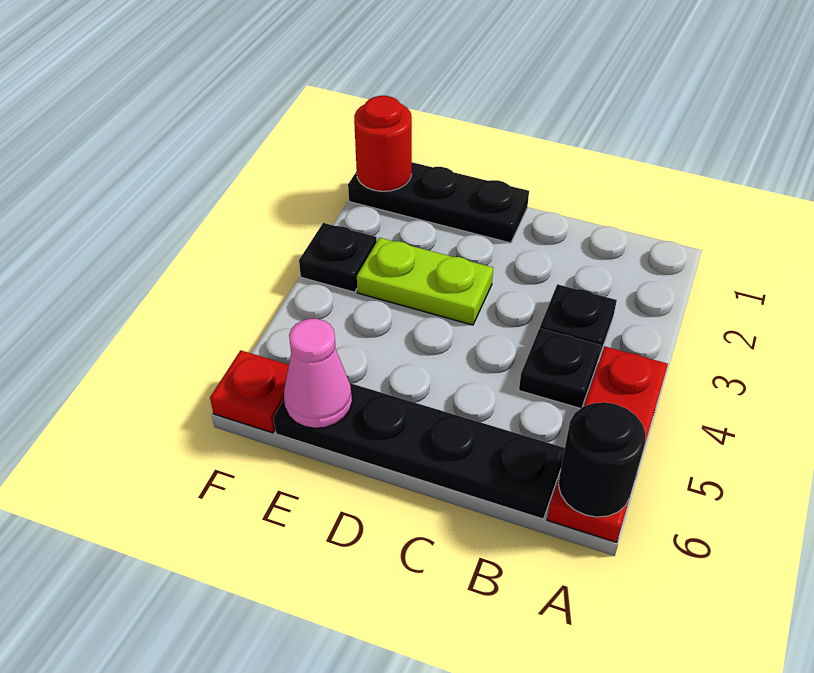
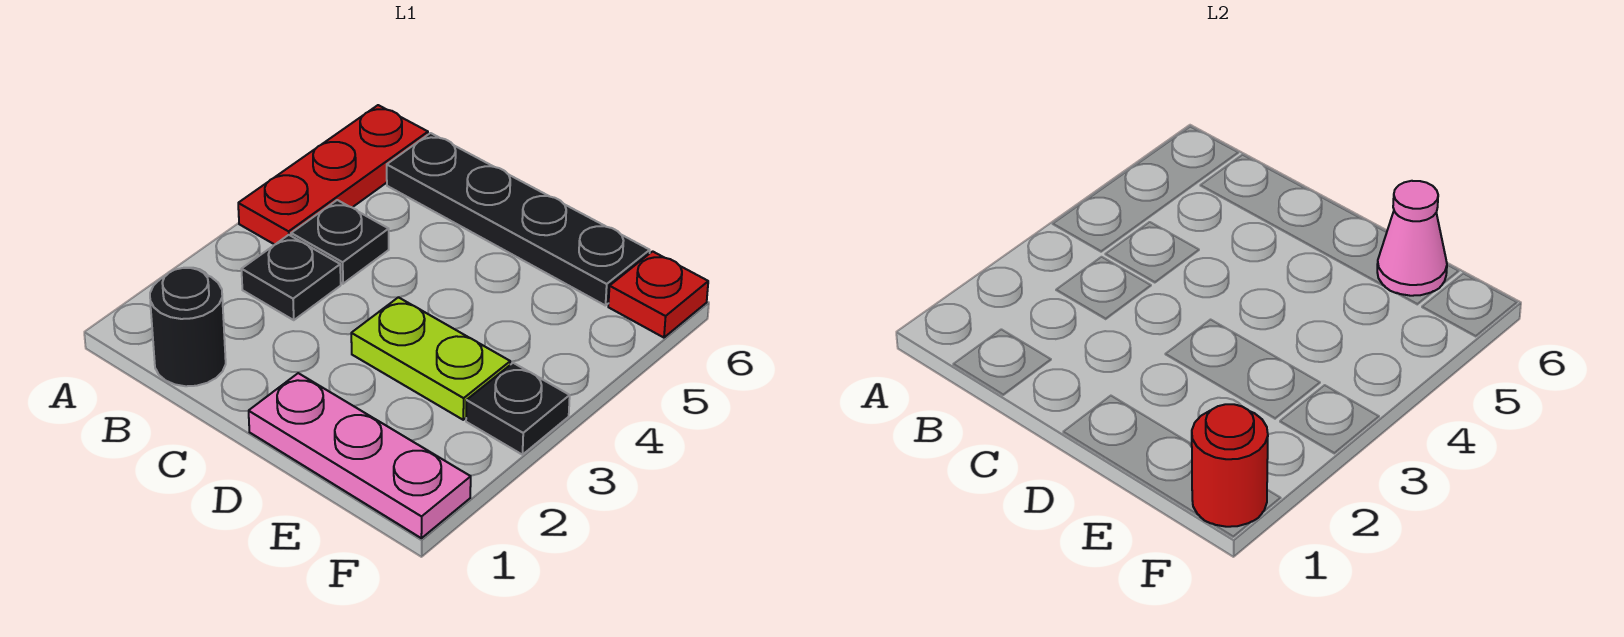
black 1x1 round brick [558,402,646,517] -> black 1x1 round brick moved to [150,268,226,386]
black 1x3 plate [348,162,529,243] -> pink 1x3 plate [249,373,471,538]

